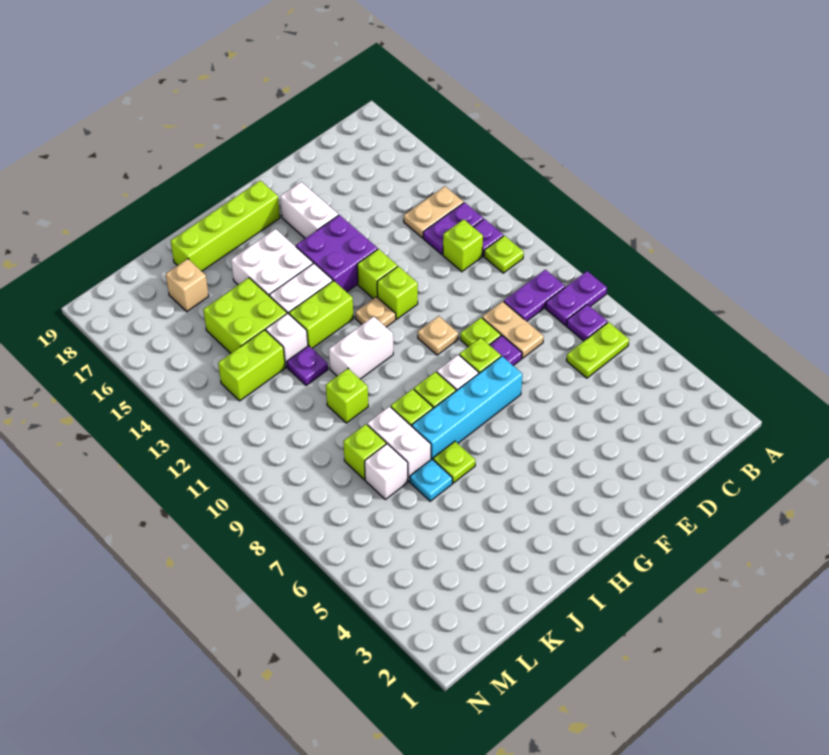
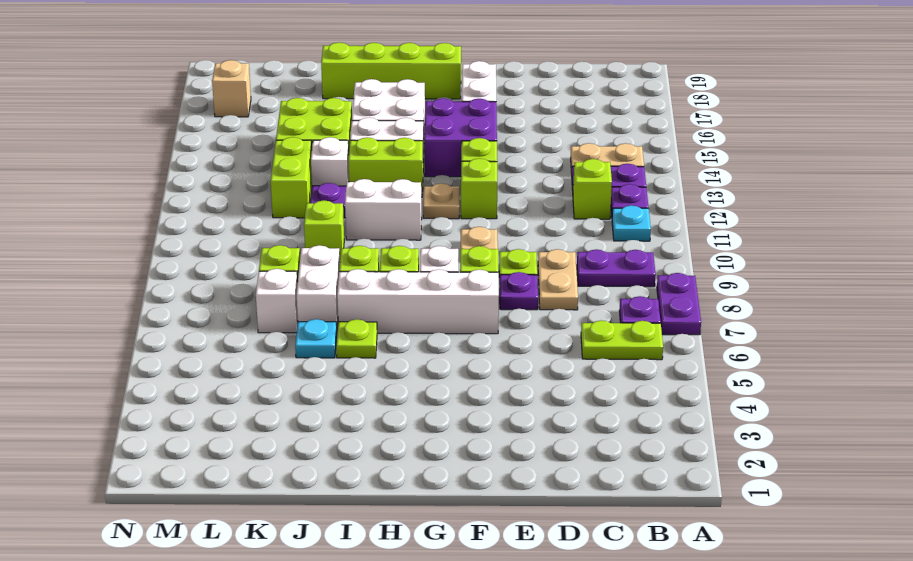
purple 1x2 plate [545,271,607,325] -> purple 1x2 plate turned to [657,273,701,335]
lime 1x1 plate [484,236,524,273] -> cyan 1x1 plate [612,205,651,241]
cyan 1x4 brick [412,356,522,459] -> white 1x4 brick [337,269,499,334]
lime 1x2 brick [218,330,285,401] -> lime 1x2 brick turned to [271,137,312,218]
tan 1x1 brick [166,259,209,312] -> tan 1x1 brick moved to [212,60,251,117]

